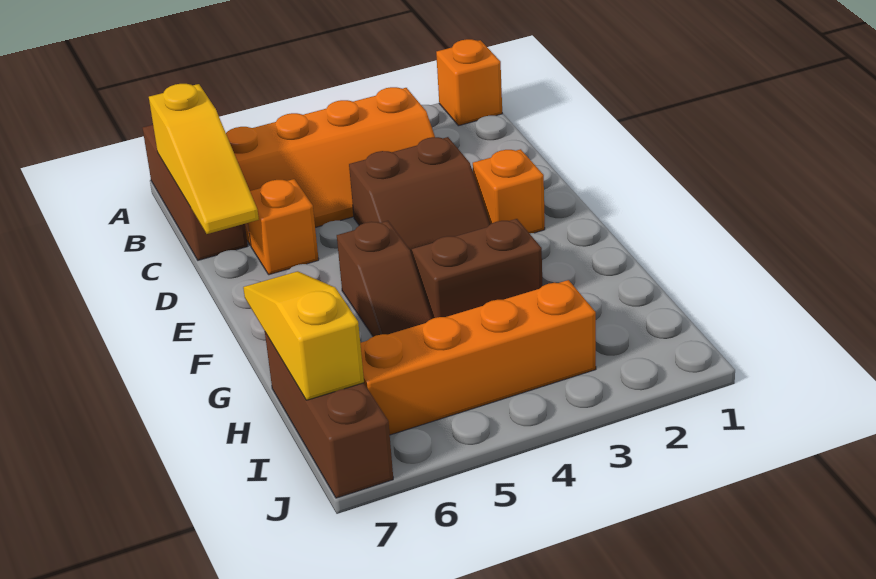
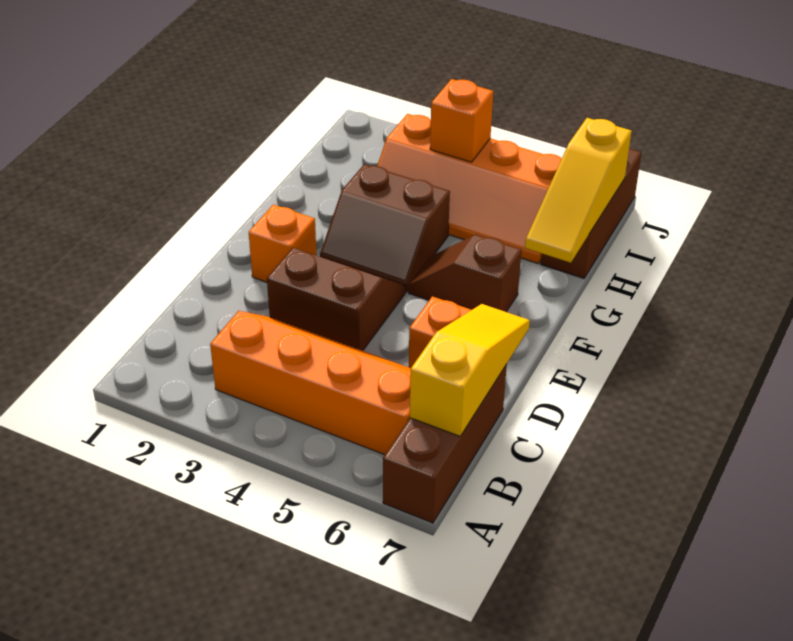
orange 1x1 brick [436,39,502,126] -> orange 1x1 brick moved to [430,79,493,162]
brown 1x2 slope [337,221,433,337] -> brown 1x2 slope turned to [408,234,522,312]

